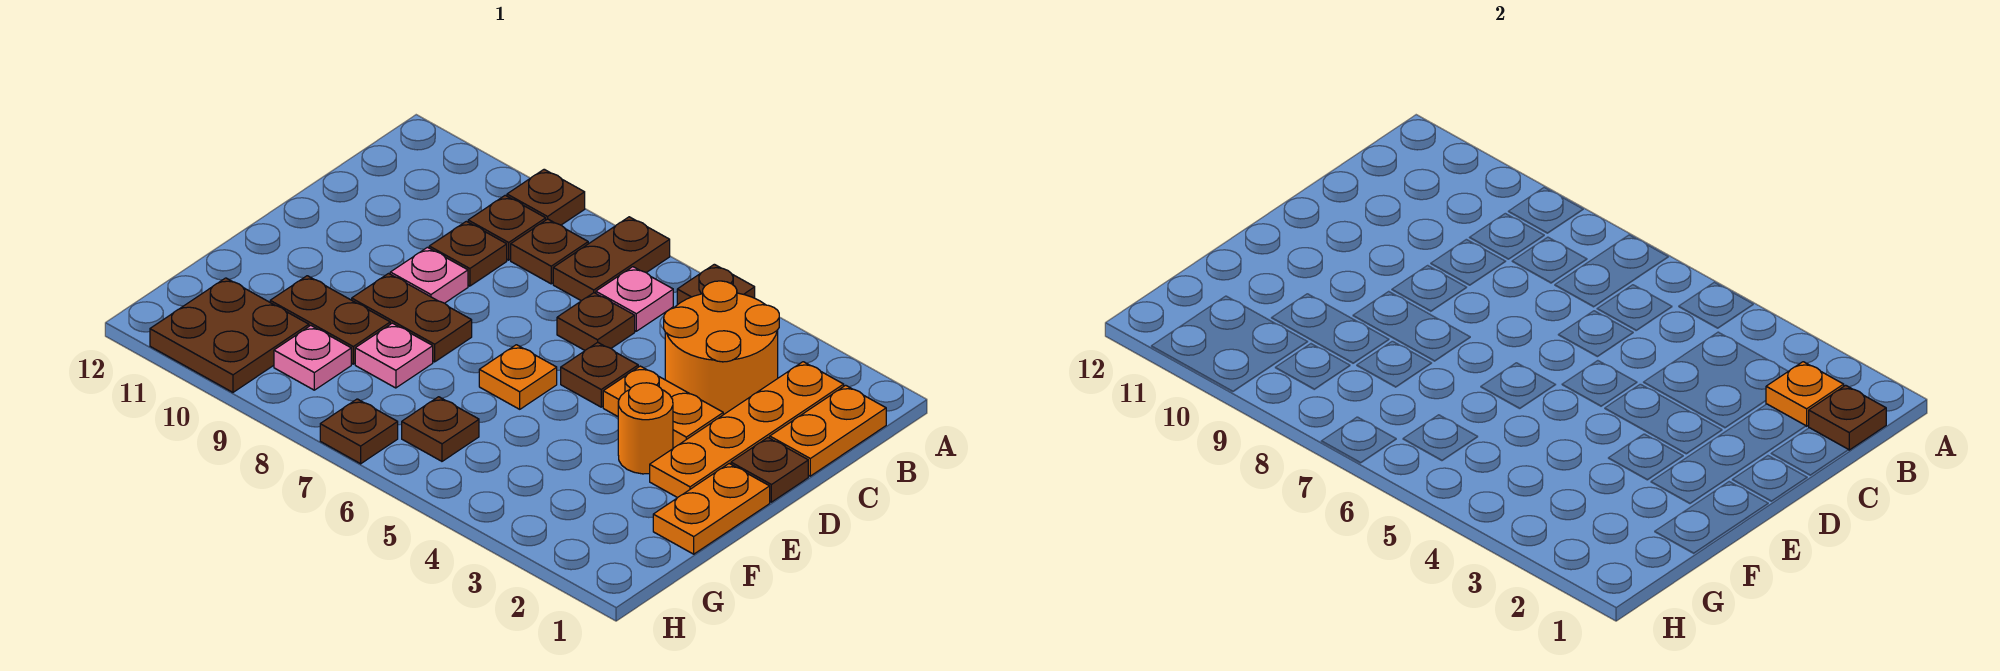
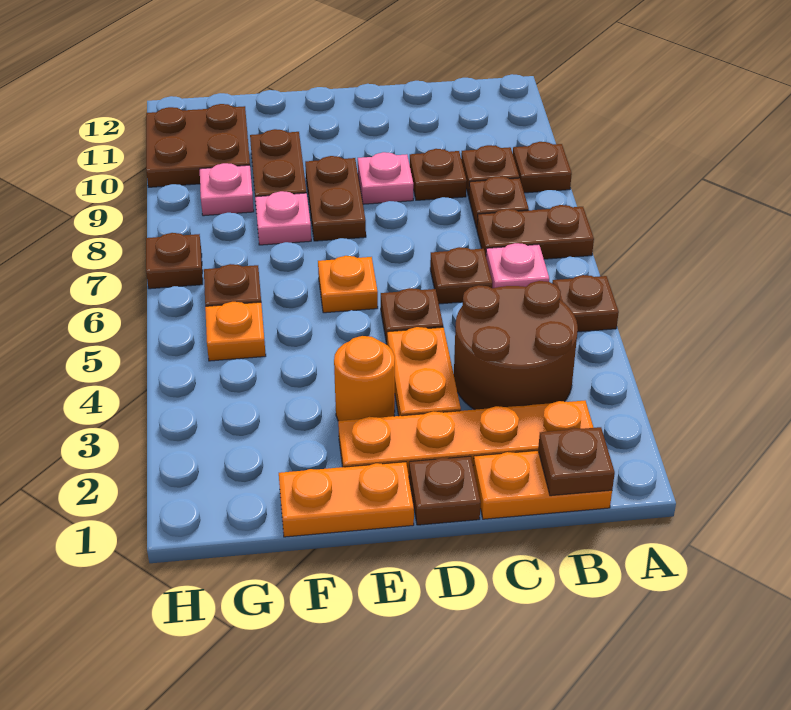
orange 1x1 plate [1766,362,1844,426] -> orange 1x1 plate moved to [205,302,266,361]
orange 2x2 round brick [664,281,779,415] -> brown 2x2 round brick [454,281,578,410]

